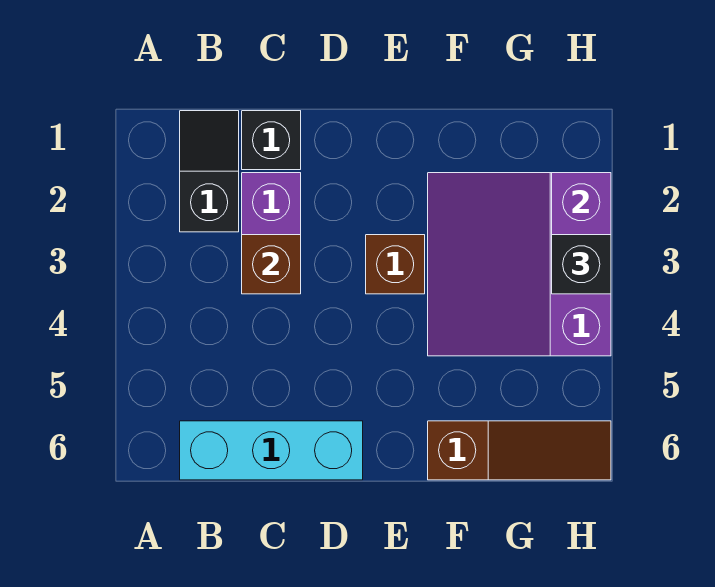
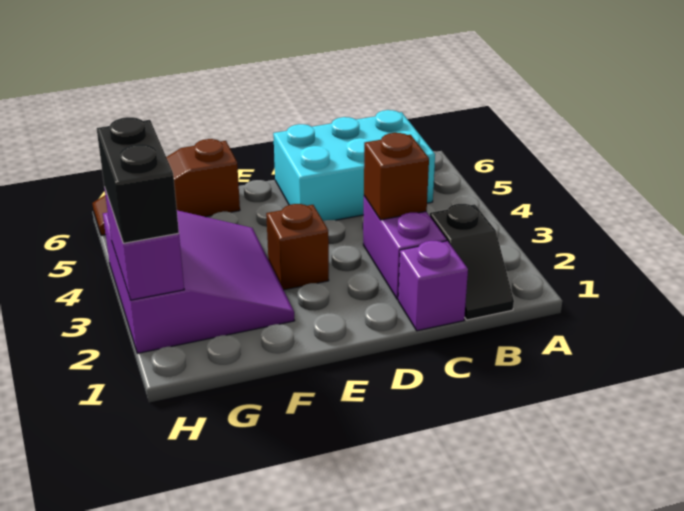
cyan 1x3 brick [180,421,363,480] -> cyan 2x3 brick [273,110,435,221]
black 1x1 brick [242,111,301,170] -> purple 1x1 brick [398,241,468,331]
black 1x1 brick [552,235,611,294] -> black 1x2 brick [97,117,179,243]

